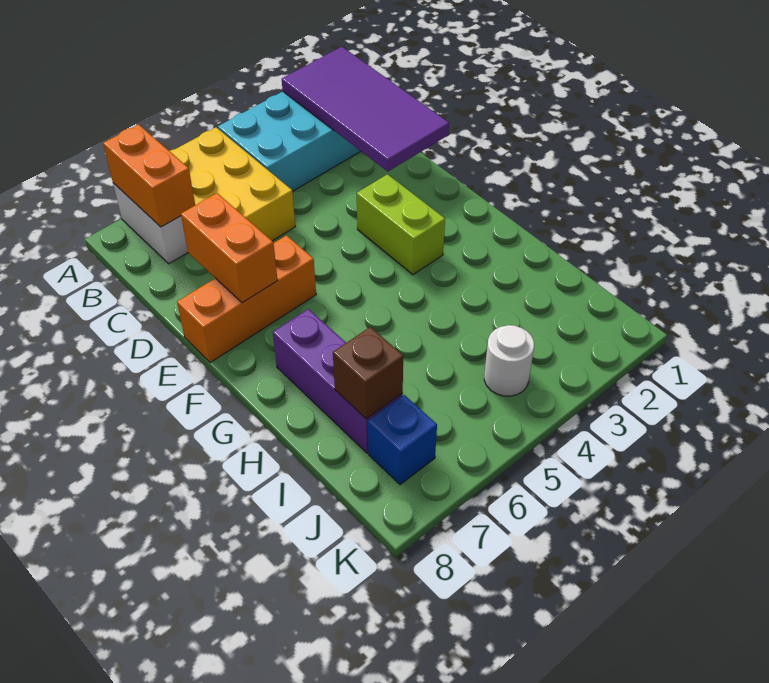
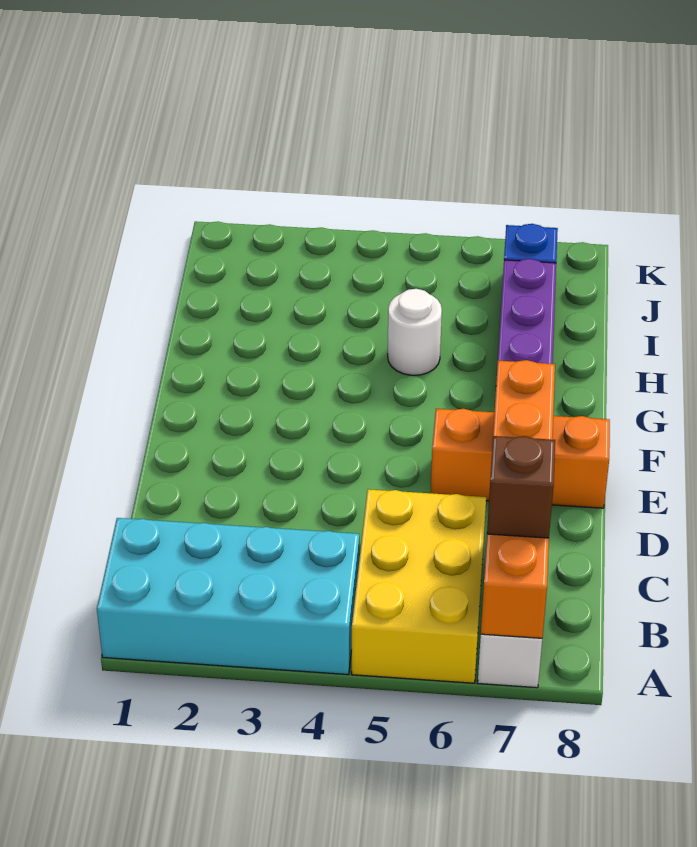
purple 2x4 tile [282,47,449,171] -> none
lime 1x2 brick [357,174,445,275] -> none
brown 1x1 brick [333,327,403,419] -> brown 1x1 brick moved to [487,436,555,538]
white 1x1 round brick [484,325,534,396] -> white 1x1 round brick moved to [388,289,442,375]

